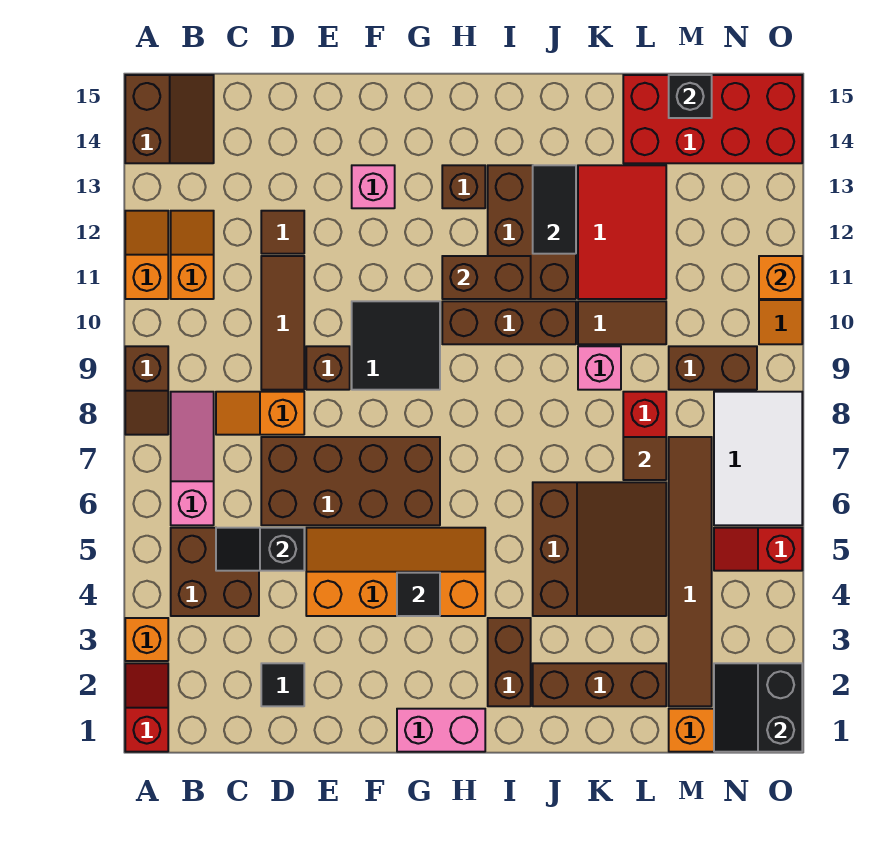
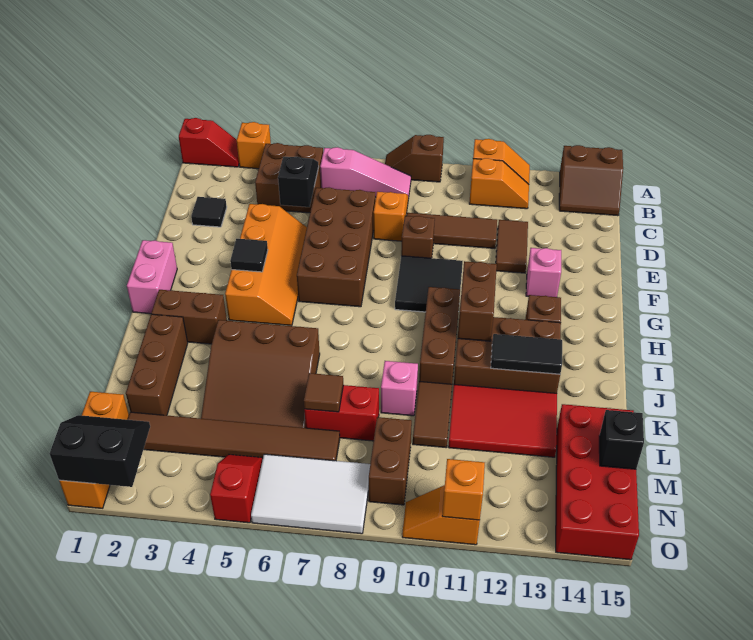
brown 1x1 tile [261,211,304,254] -> brown 1x2 tile [496,220,528,273]

